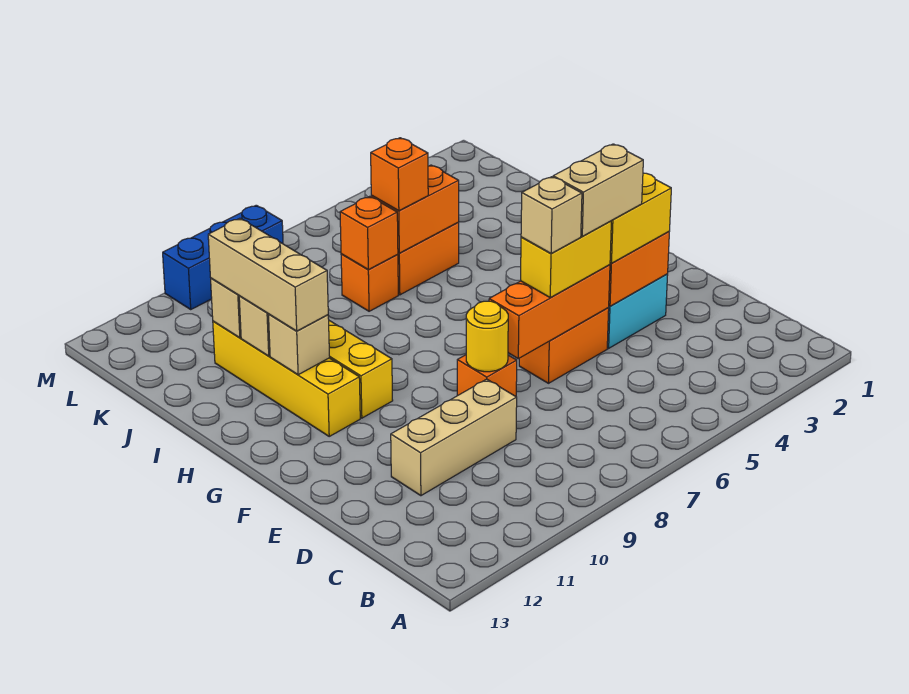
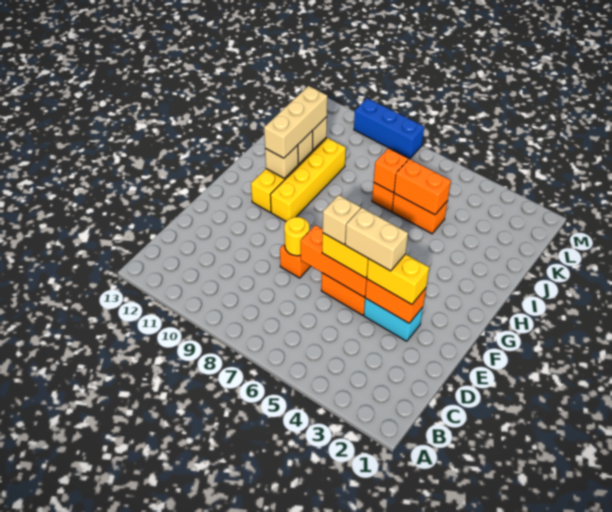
tan 1x3 brick [391,379,517,496] -> none
orange 1x1 brick [371,138,428,211] -> none

